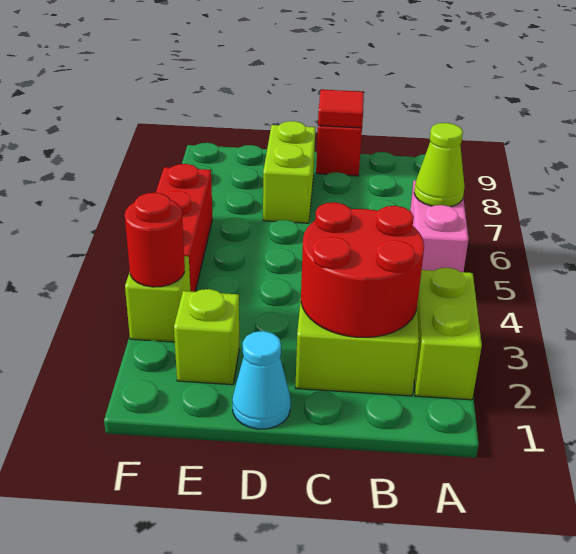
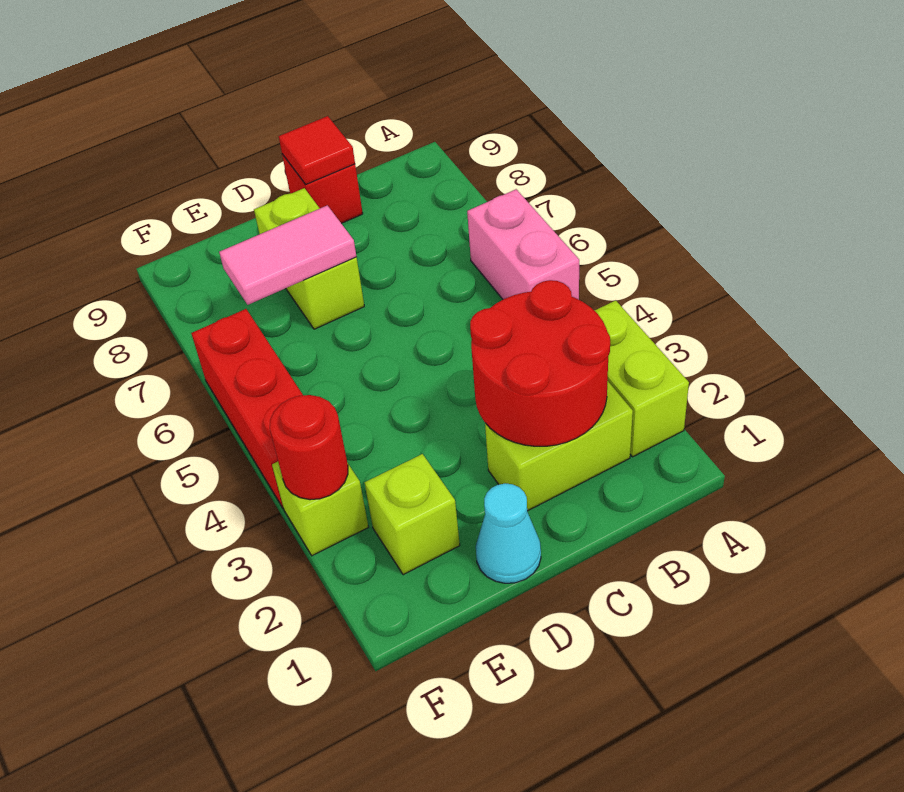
lime 1x1 cone [414,123,465,207] -> none
none -> pink 1x2 tile [219,205,356,305]

